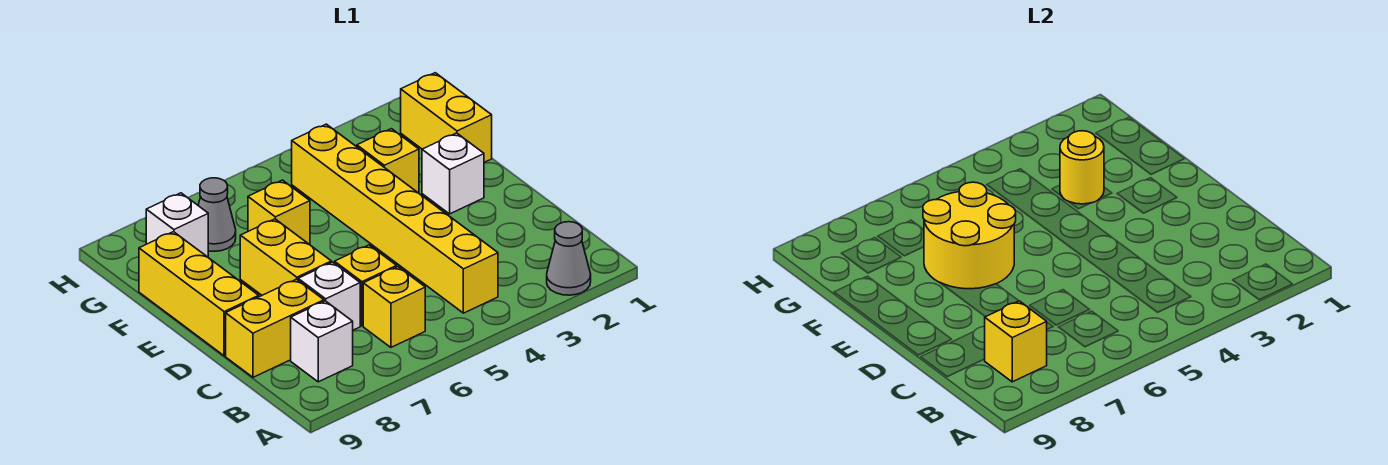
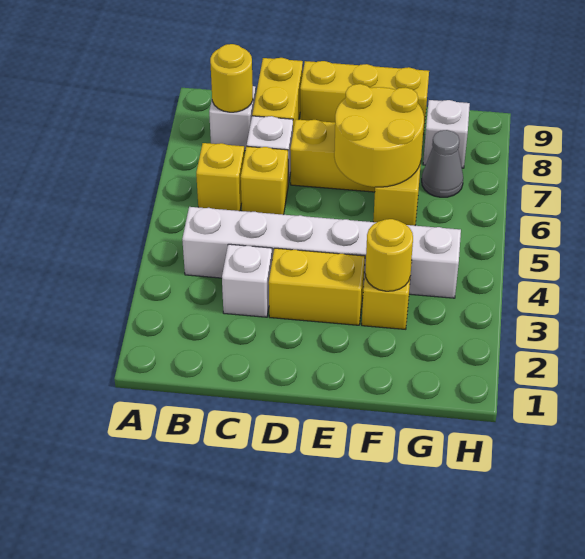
grey 1x1 cone [547,222,591,295] -> none
yellow 1x6 brick [292,124,498,313] -> white 1x6 brick [182,207,461,298]
yellow 1x1 brick [985,301,1047,382] -> yellow 1x1 round brick [210,44,253,112]
white 1x1 brick [422,133,484,214] -> white 1x1 brick moved to [222,244,272,317]
yellow 1x2 brick [401,73,492,162] -> yellow 1x2 brick moved to [269,248,365,325]

